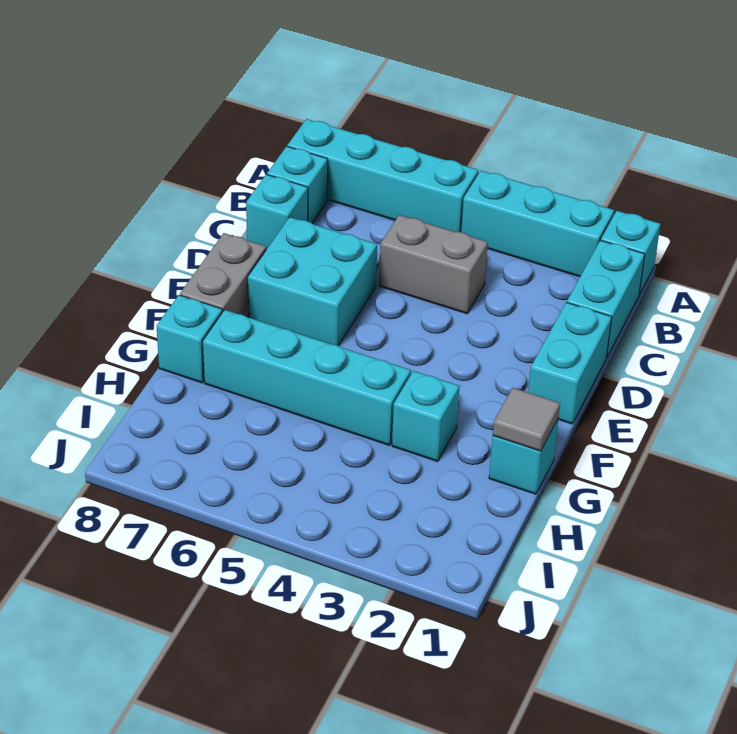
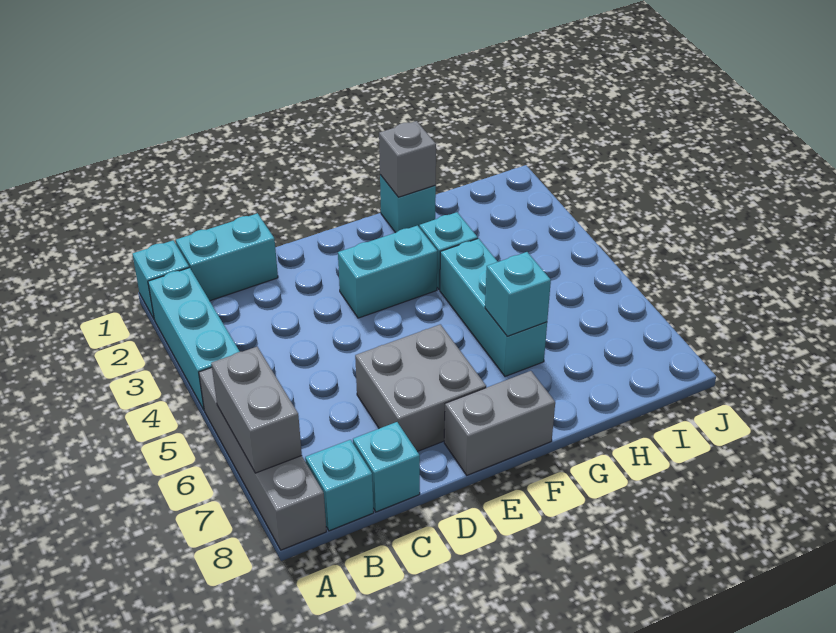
cyan 1x4 brick [287,119,478,232] -> grey 1x4 brick [199,368,326,550]
grey 1x2 brick [379,215,488,314] -> grey 1x2 brick moved to [211,347,302,473]
cyan 1x2 brick [528,302,612,424] -> cyan 1x2 brick moved to [338,226,437,318]
cyan 2x2 brick [248,217,377,346] -> grey 2x2 brick [355,324,486,452]
grey 1x1 tile [493,388,560,451] -> grey 1x1 brick [379,121,436,197]
cyan 1x4 brick [203,310,411,445] -> cyan 1x3 brick [440,238,547,376]
cyan 1x1 brick [157,295,222,383] -> cyan 1x1 brick moved to [485,252,551,336]

